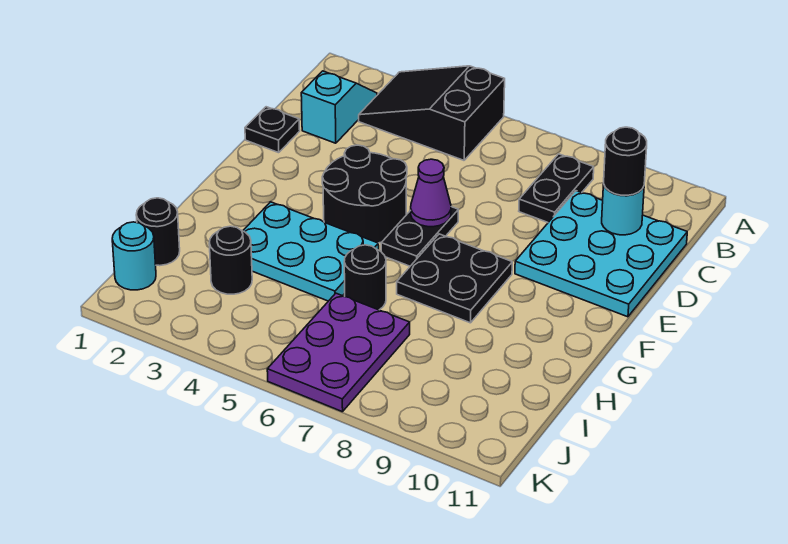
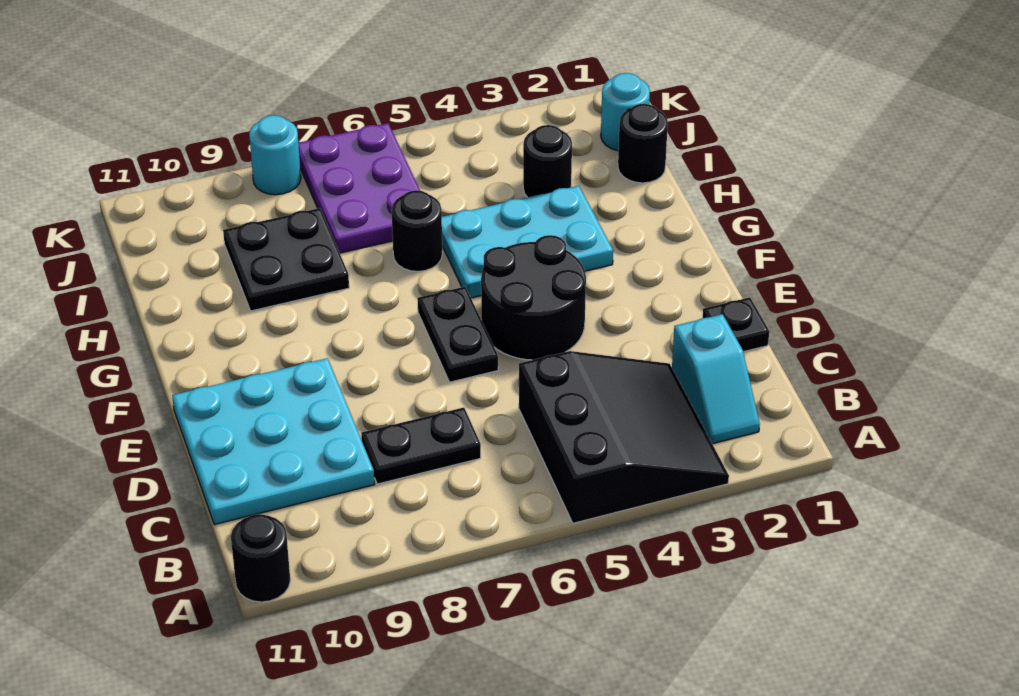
black 2x3 slope [359,66,505,160] -> black 3x3 slope [519,351,729,523]
black 1x2 plate [519,154,594,222] -> black 1x2 plate turned to [361,408,481,484]
cyan 1x1 round brick [602,184,644,235] -> cyan 1x1 round brick moved to [249,115,301,195]
black 1x1 round brick [604,127,647,195] -> black 1x1 round brick moved to [231,514,290,602]
purple 1x1 cone [411,159,451,227] -> none
black 2x2 plate [397,234,512,323] -> black 2x2 plate moved to [223,208,349,311]

